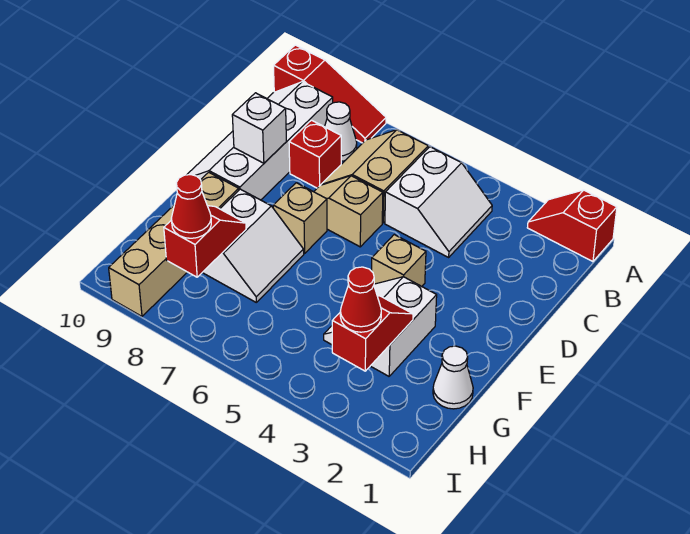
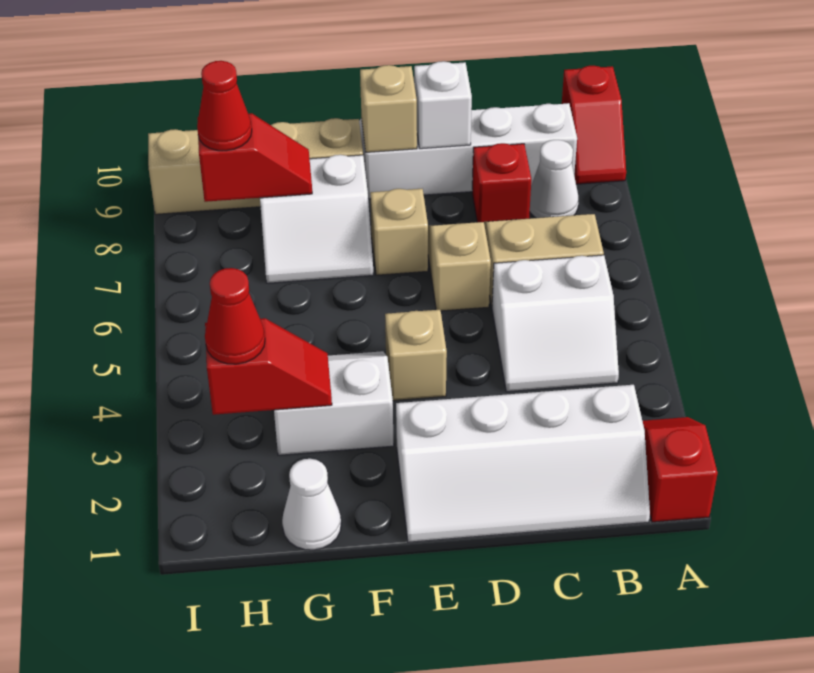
red 1x3 slope [274,45,386,143] -> red 1x2 slope [562,66,626,184]
none -> white 2x4 slope [396,385,650,542]
none -> tan 1x1 brick [360,65,417,152]

